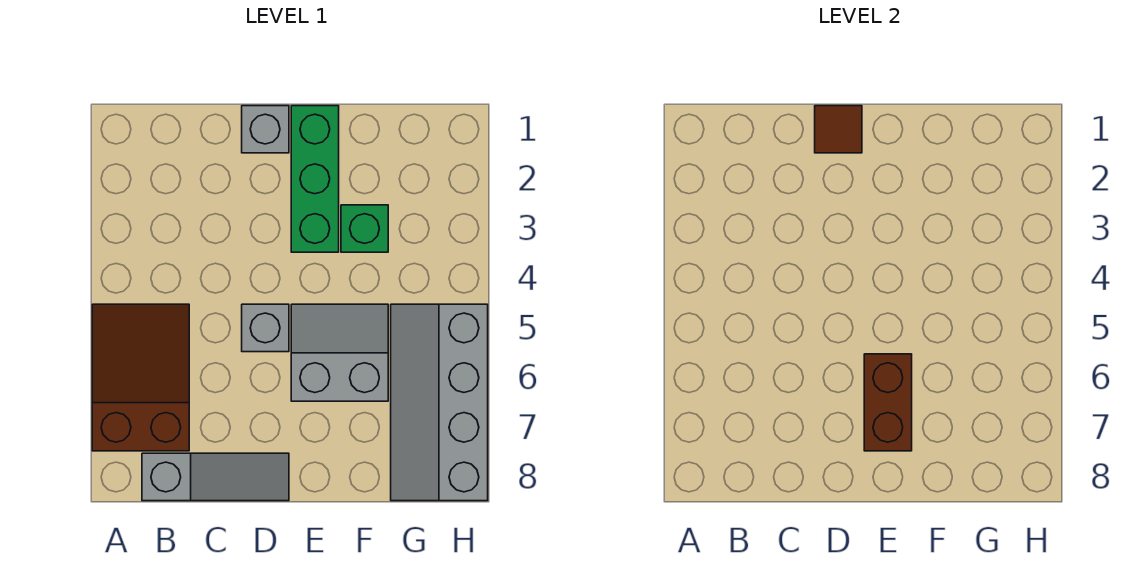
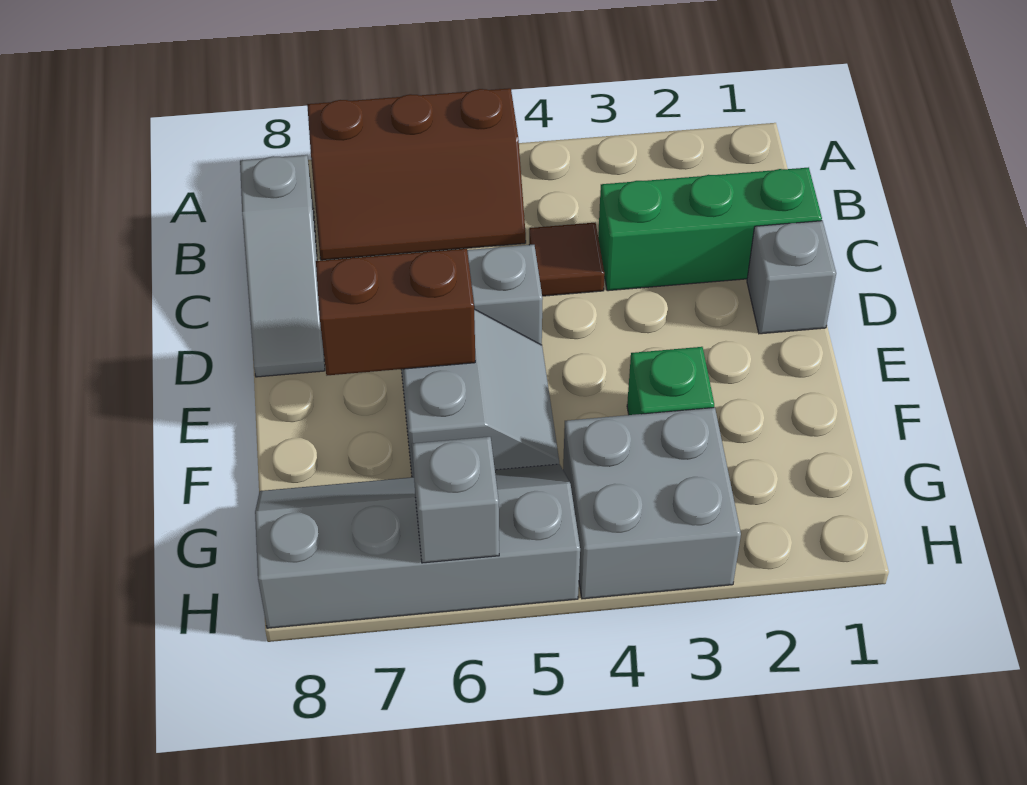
brown 2x3 slope [92,304,189,451] -> brown 2x3 slope turned to [307,88,526,260]
brown 1x1 tile [815,106,862,153] -> brown 1x1 tile moved to [529,223,604,296]
green 1x3 brick [291,106,339,252] -> green 1x3 brick moved to [598,167,822,291]
none -> grey 2x2 brick [563,408,741,599]
none -> grey 1x1 brick [412,437,499,563]

